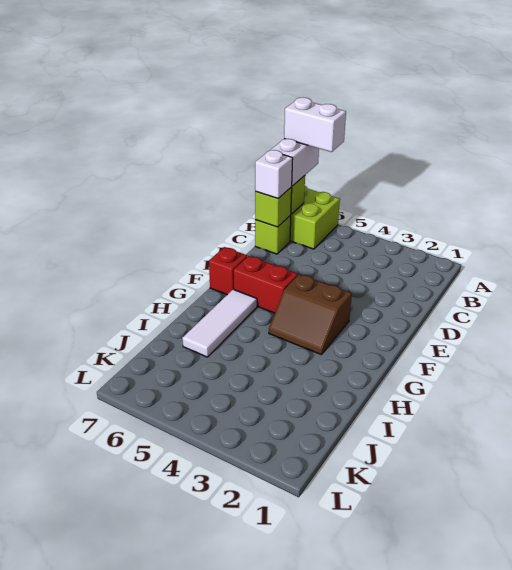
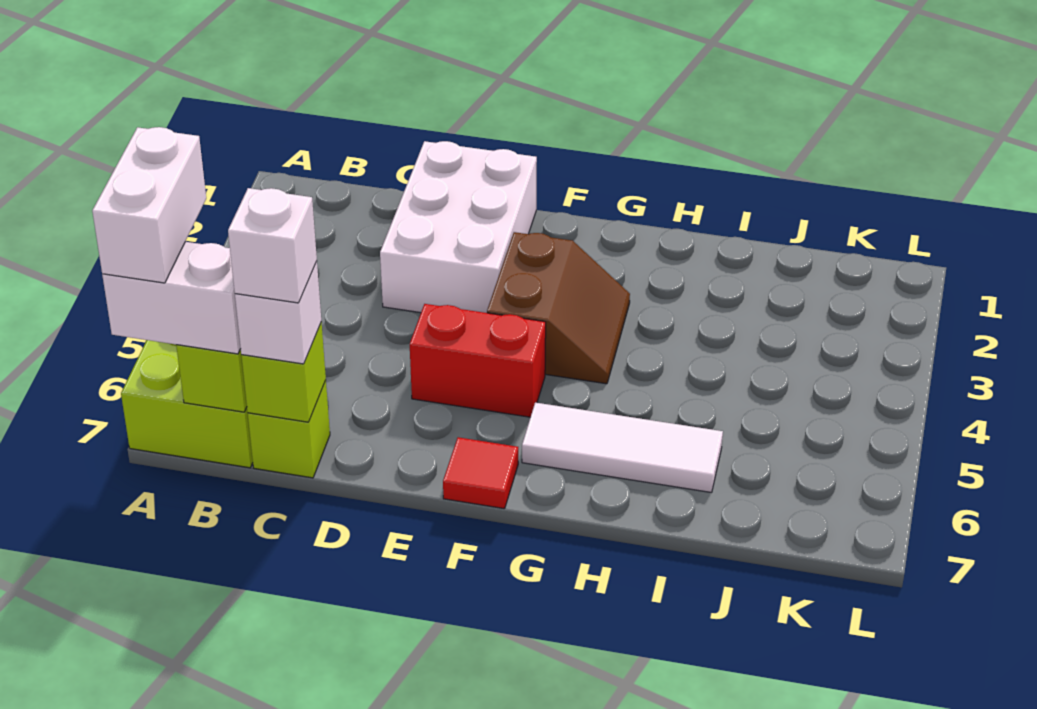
none -> white 1x1 brick [228,188,317,303]
none -> white 2x3 brick [380,141,537,313]
red 1x2 brick [233,256,298,313] -> red 1x2 brick turned to [410,304,546,417]
red 1x1 brick [209,247,247,295] -> red 1x1 tile [443,437,518,509]

